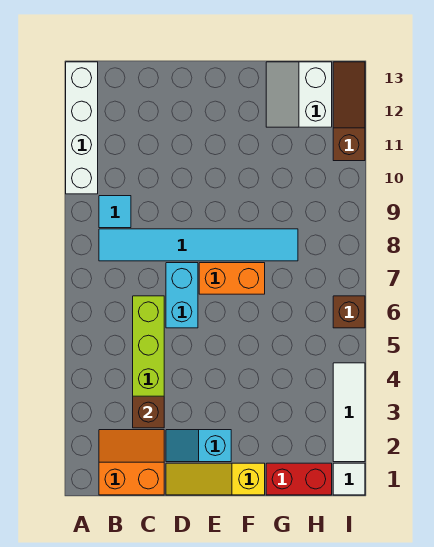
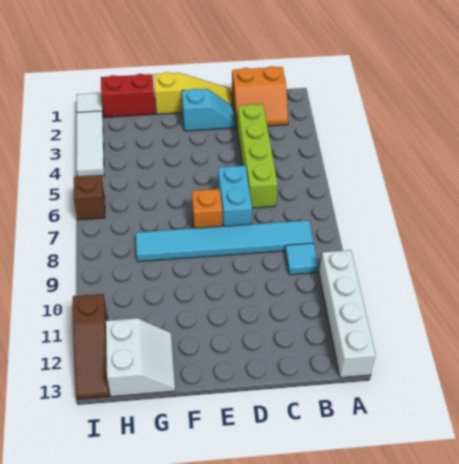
brown 1x1 brick [133,396,164,428] -> none
orange 1x2 brick [199,263,265,294] -> orange 1x1 brick [192,189,222,228]

